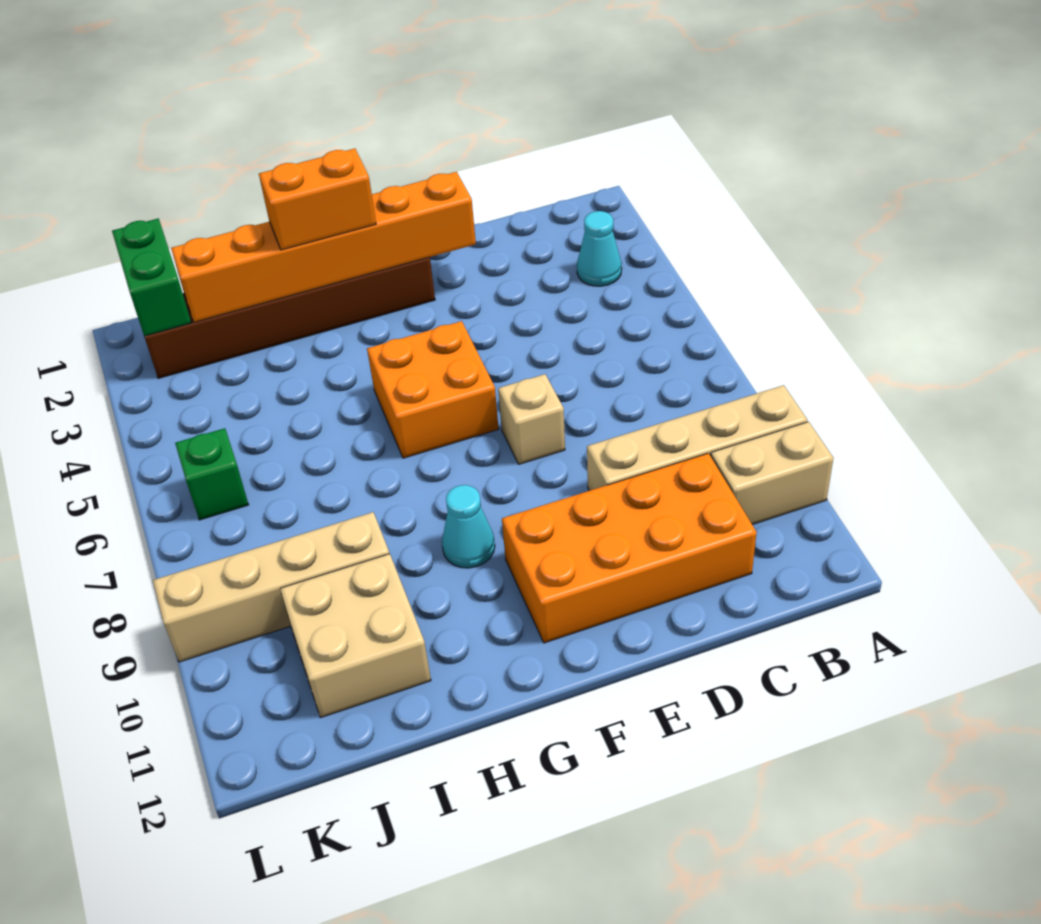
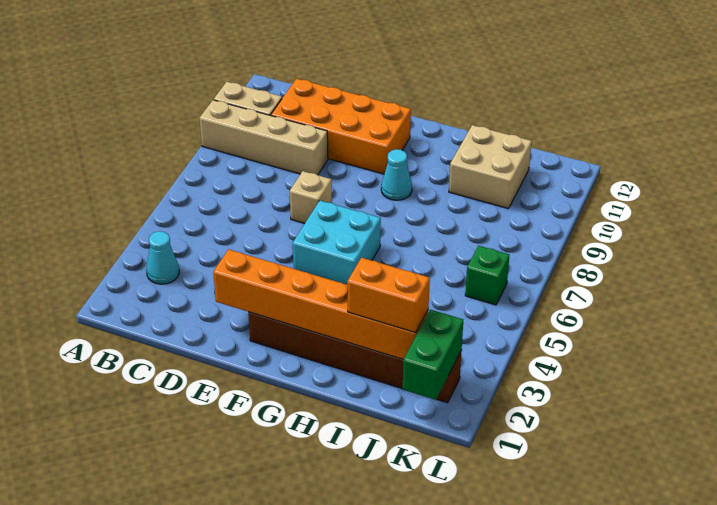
orange 2x2 brick [367,321,499,458] -> cyan 2x2 brick [293,201,381,285]
orange 1x2 brick [259,149,376,250] -> orange 1x2 brick moved to [347,258,430,333]
tan 1x4 brick [153,512,389,662] -> none

